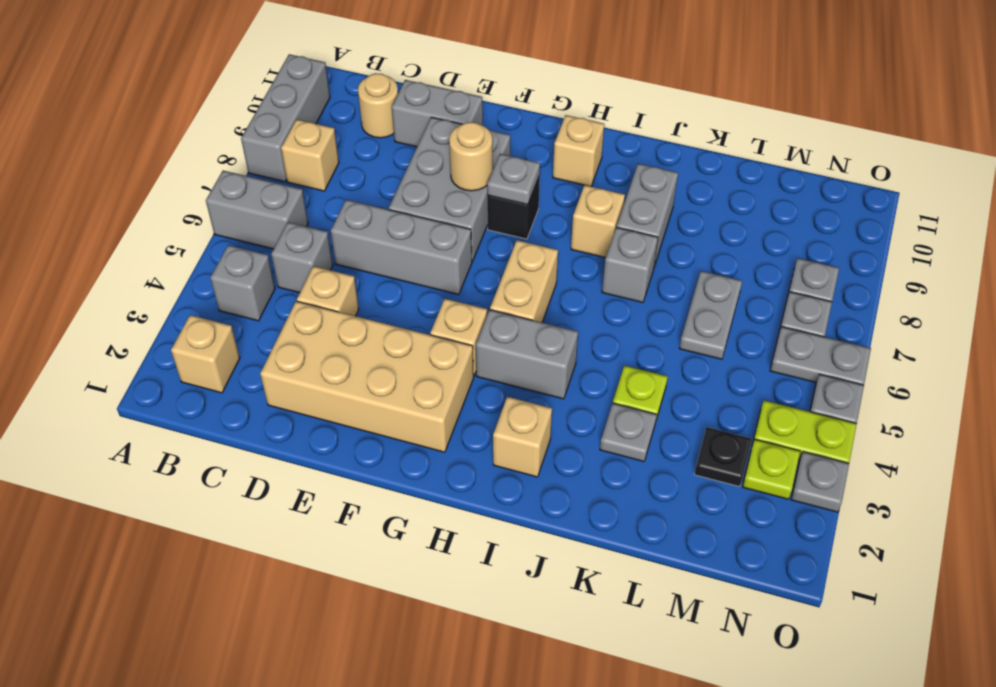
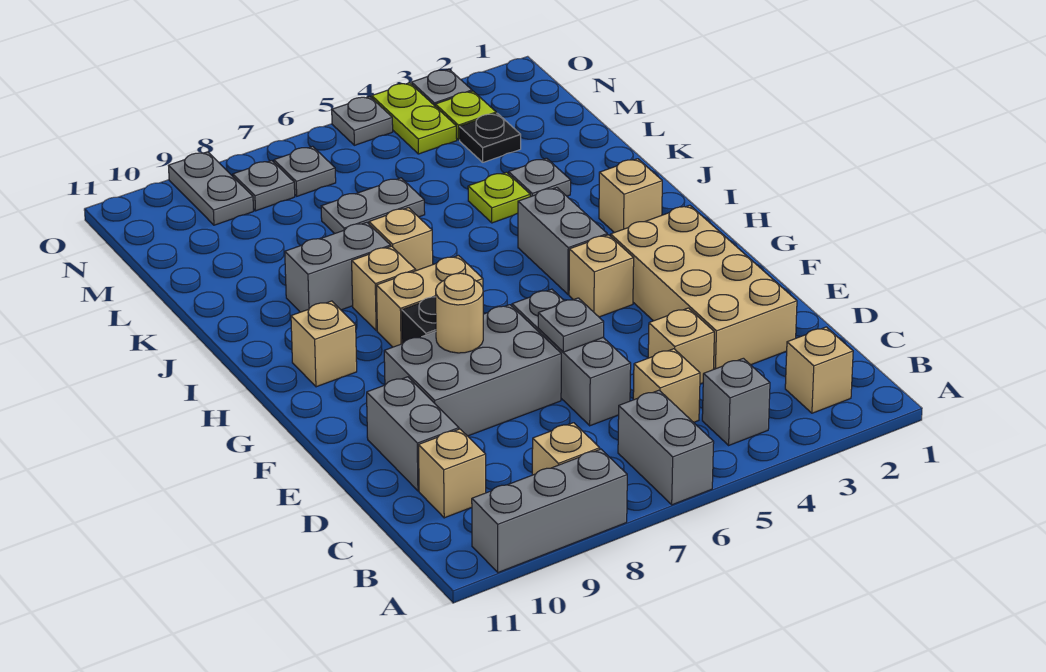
grey 1x1 brick [271,222,333,293] -> tan 1x1 brick [633,349,700,422]
tan 1x1 round brick [358,73,398,138] -> tan 1x1 brick [418,429,486,518]
grey 1x1 plate [487,154,540,205] -> grey 1x1 plate moved to [538,298,604,352]
tan 1x2 brick [490,240,558,322] -> tan 1x2 brick moved to [376,256,483,347]
grey 1x1 brick [602,227,658,302] -> tan 1x1 brick [369,208,433,271]
grey 1x2 plate [770,327,871,385] -> grey 1x2 plate moved to [169,152,254,225]

